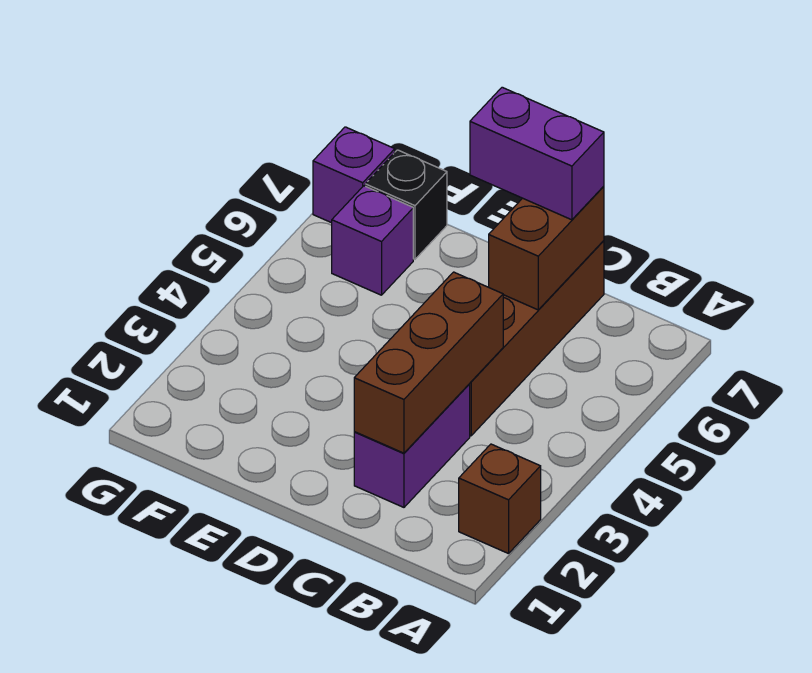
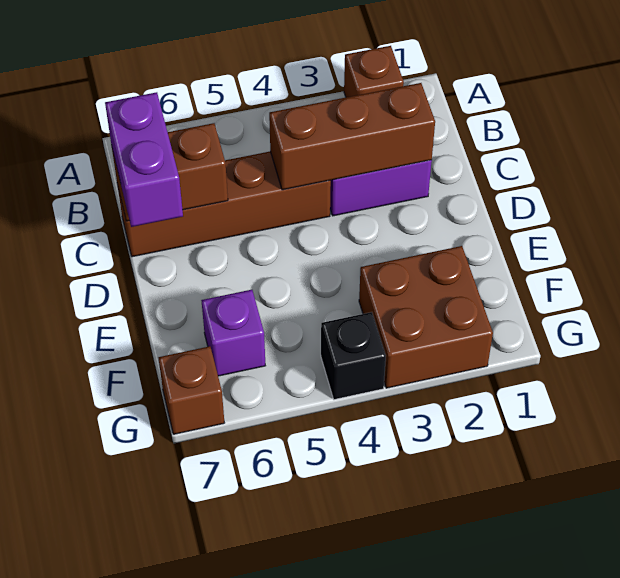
none -> brown 2x2 brick [359,246,493,388]
black 1x1 brick [365,150,447,259] -> black 1x1 brick moved to [321,312,386,400]
purple 1x1 brick [313,127,395,223] -> brown 1x1 brick [158,346,224,434]

